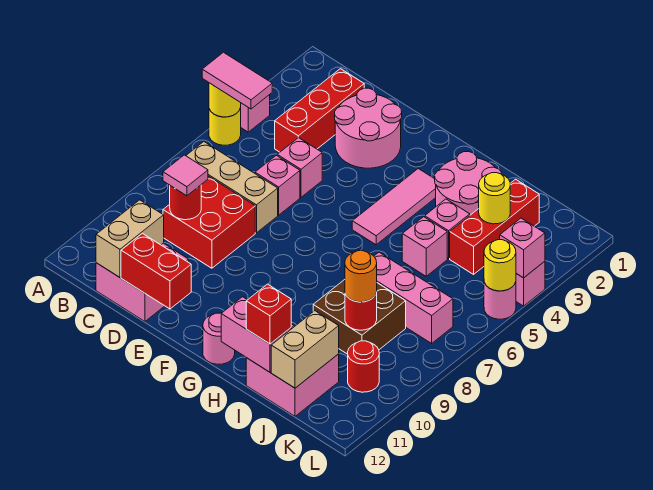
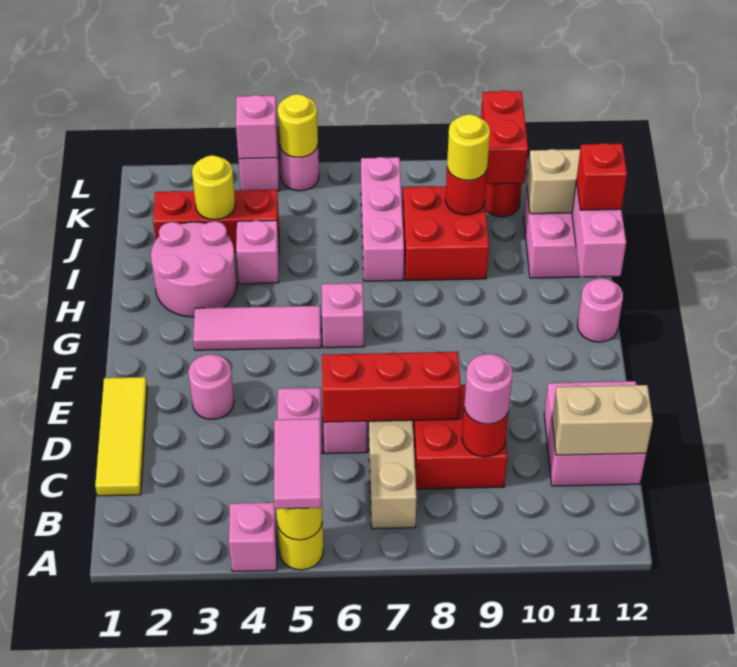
none -> yellow 1x3 tile [95,377,147,496]
red 1x3 brick [275,69,364,152] -> red 1x3 brick moved to [322,352,461,422]
pink 1x1 tile [163,155,208,196] -> pink 1x1 round brick [464,354,513,424]
pink 2x2 round brick [335,88,402,168] -> pink 1x1 round brick [188,354,234,420]
red 1x2 brick [121,234,191,309] -> red 1x2 brick moved to [481,90,528,184]
pink 1x1 brick [402,217,447,276] -> pink 1x1 brick moved to [322,283,364,348]
brown 2x2 brick [313,280,406,354] -> red 2x2 brick [403,186,489,281]
orange 1x1 round brick [345,251,377,302] -> yellow 1x1 round brick [447,114,490,181]

